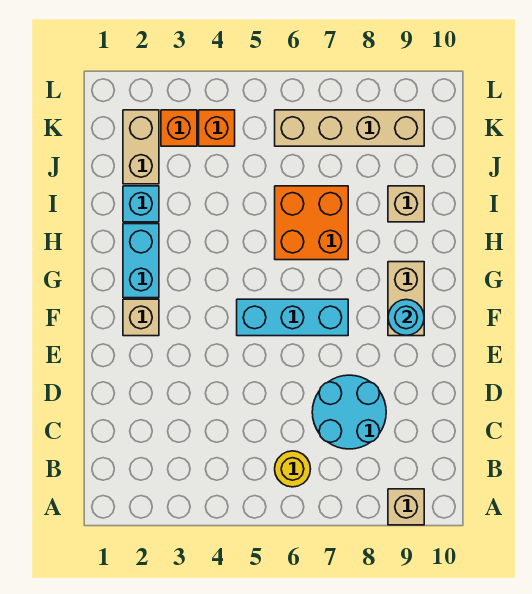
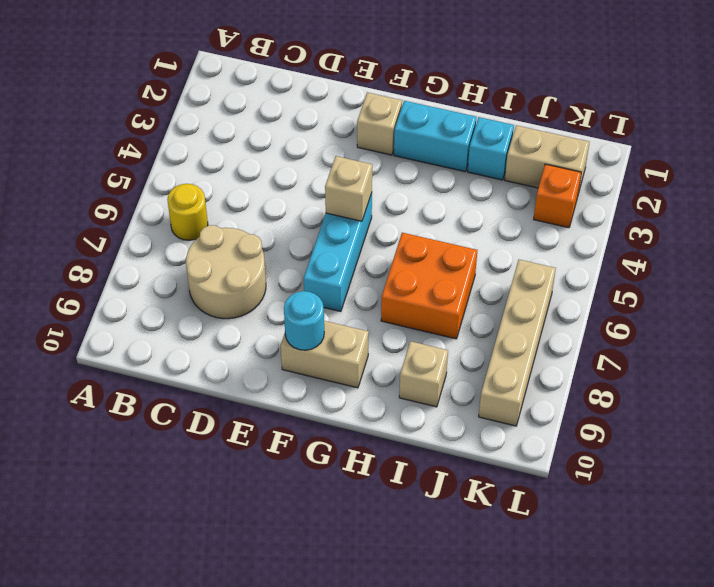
tan 1x1 brick [388,489,424,525] -> tan 1x1 brick moved to [325,156,372,221]
cyan 2x2 round brick [312,375,386,449] -> tan 2x2 round brick [186,225,266,319]
orange 1x1 brick [199,110,235,146] -> none

